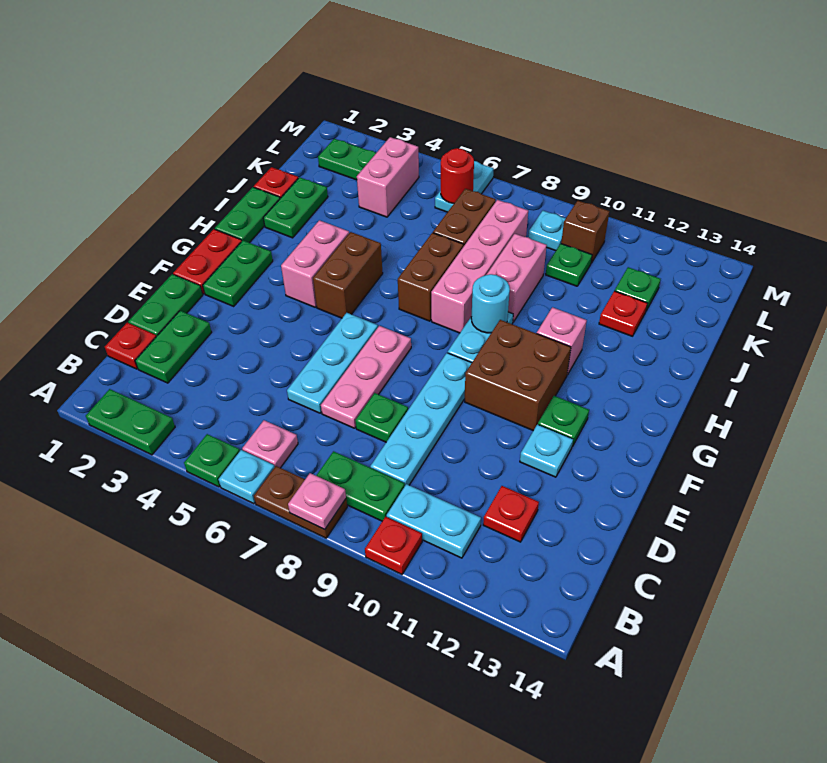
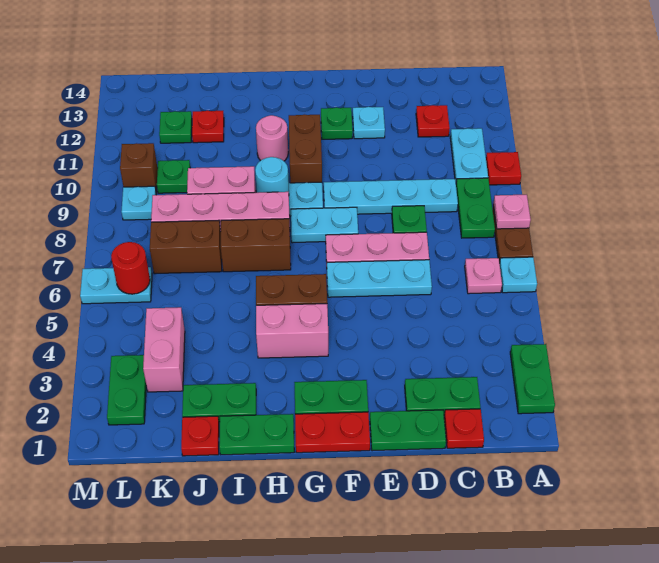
green 1x1 plate [184,434,240,487] -> none
none -> cyan 1x2 plate [291,207,358,243]
brown 2x2 brick [465,320,571,431] -> brown 1x2 brick [289,115,322,183]
pink 1x1 brick [537,307,587,375] -> pink 1x1 round brick [256,115,288,161]
pink 1x2 brick [357,137,419,217] -> pink 1x2 brick turned to [143,307,185,392]

